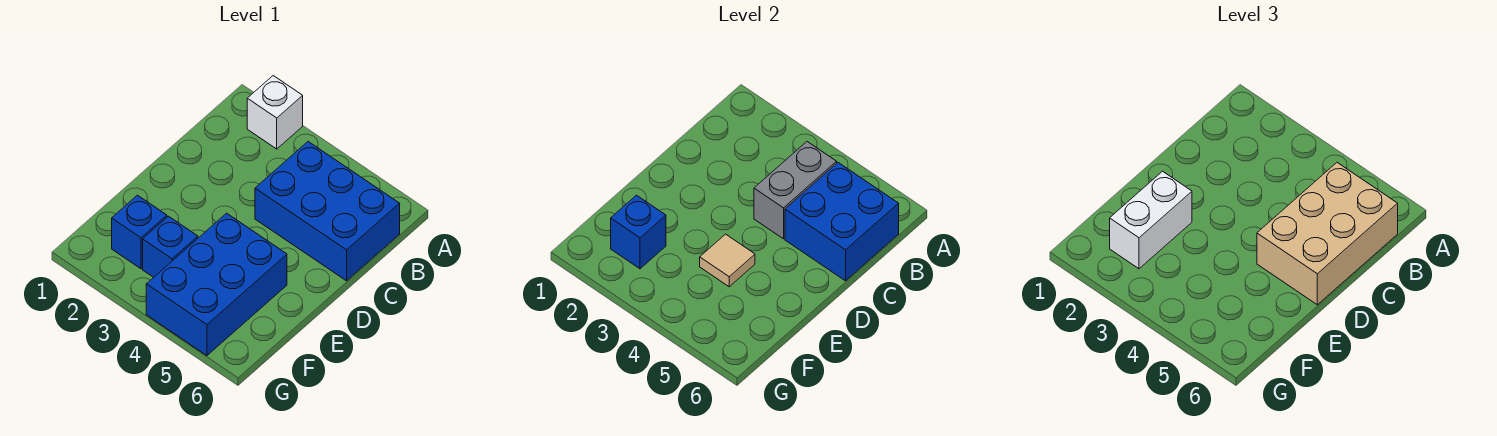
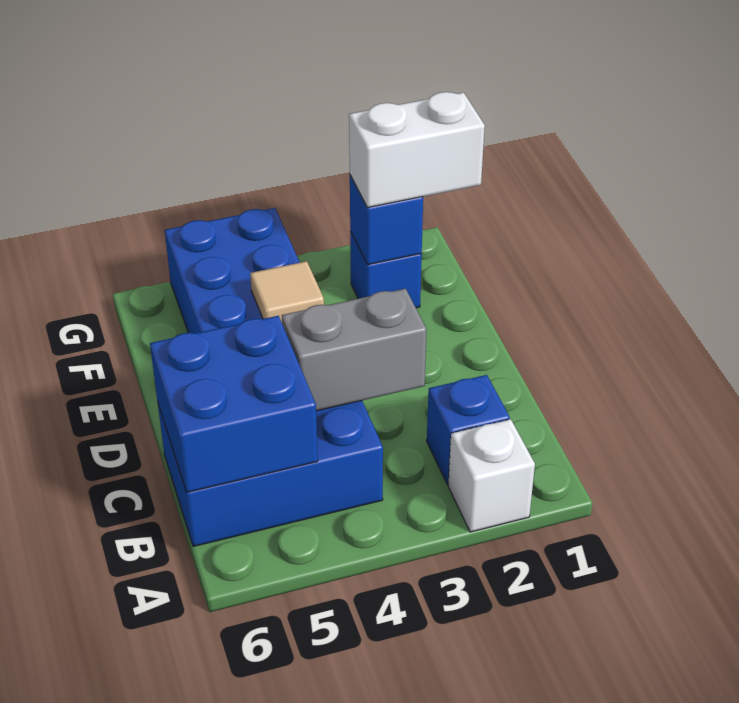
grey 1x2 brick [754,142,837,239] -> grey 1x2 brick turned to [282,289,427,411]
tan 2x3 brick [1257,163,1398,305] -> none
white 1x2 brick [1110,171,1192,269] -> white 1x2 brick turned to [349,92,485,208]
blue 1x1 brick [143,216,198,277] -> blue 1x1 brick moved to [427,375,510,485]

